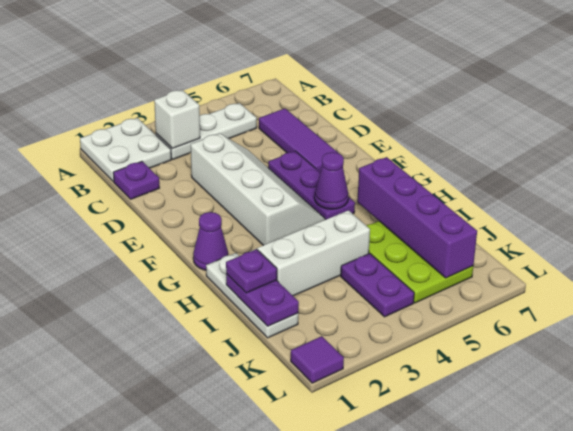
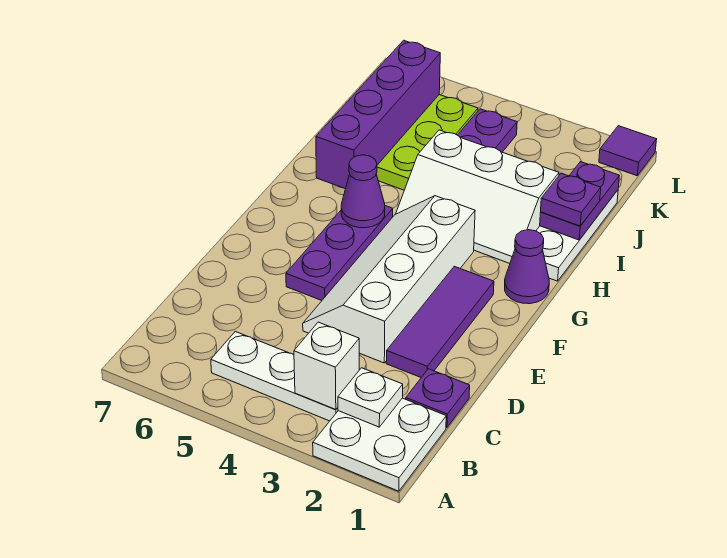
none -> white 1x1 plate [338,368,403,427]
purple 1x3 tile [259,108,339,172] -> purple 1x3 tile moved to [386,266,494,377]

